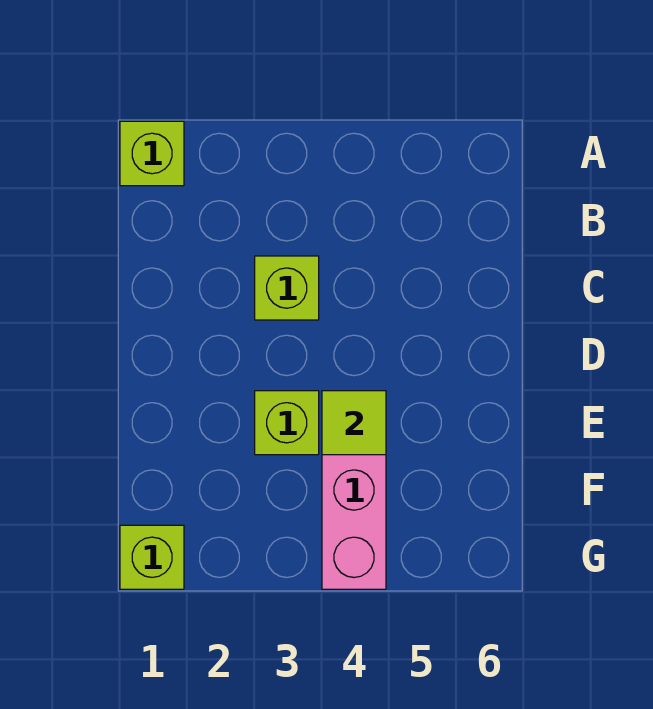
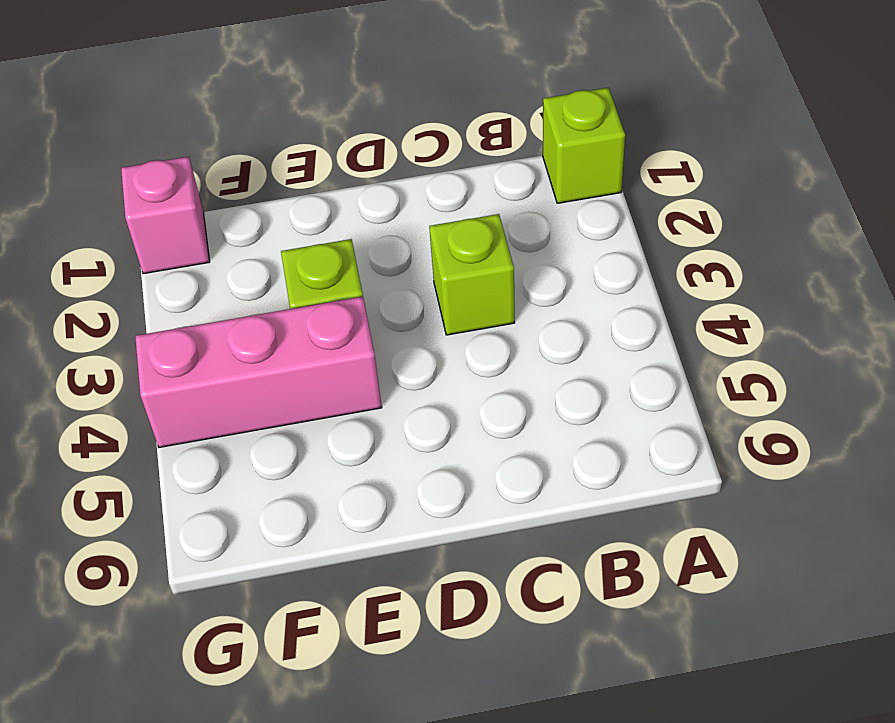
lime 1x1 tile [322,391,386,455] -> none
lime 1x1 brick [120,525,184,589] -> pink 1x1 brick [121,157,210,274]

